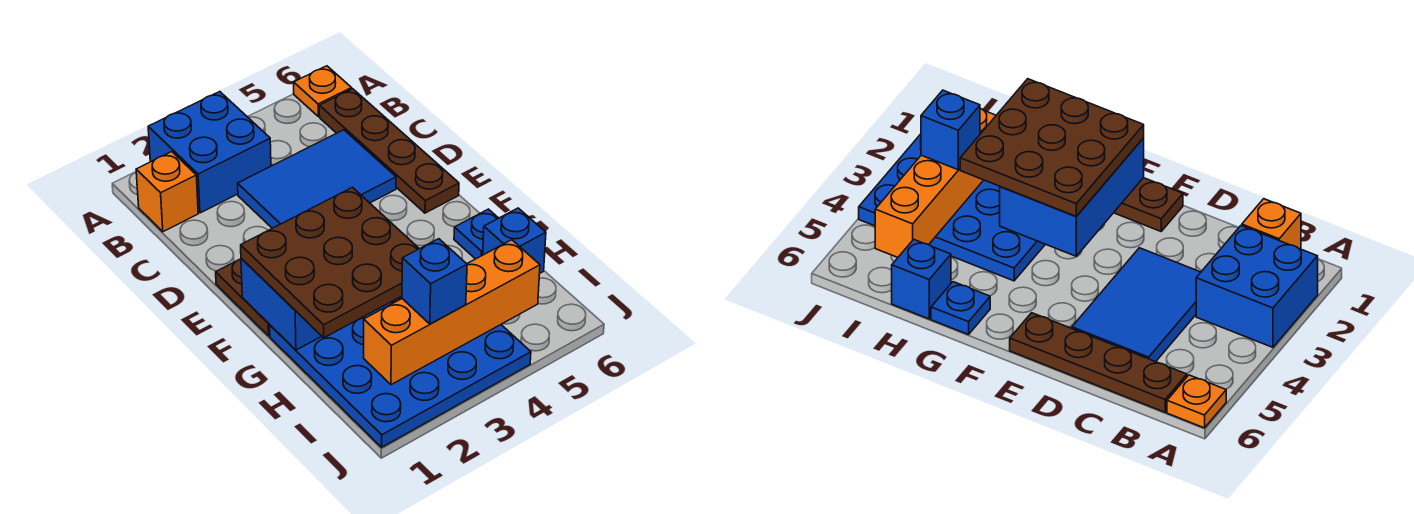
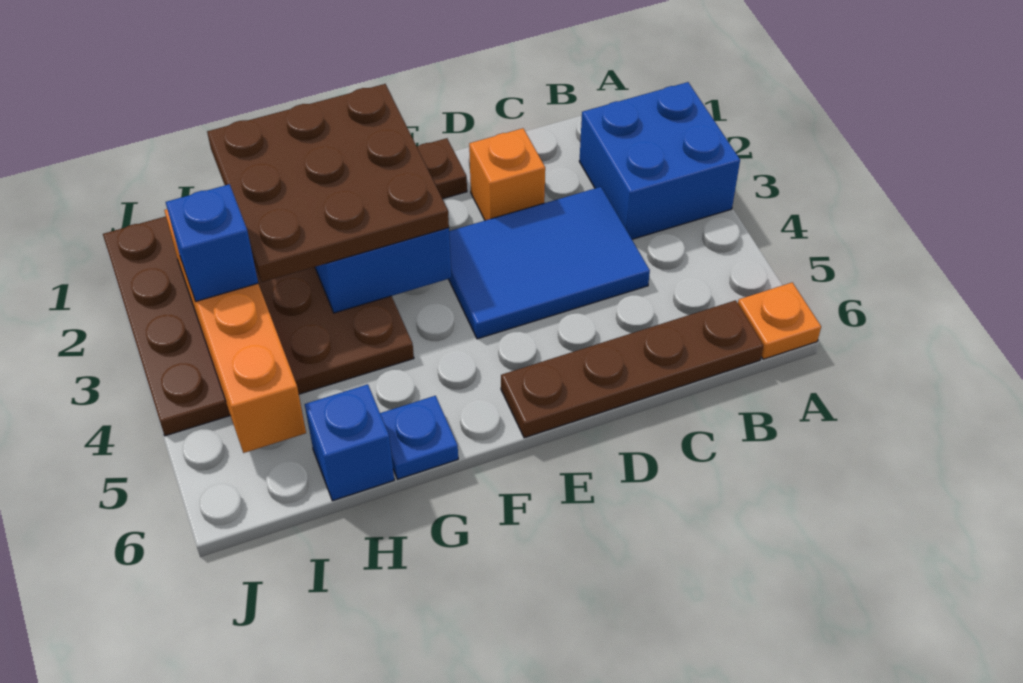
orange 1x1 brick [136,152,198,232] -> orange 1x1 brick moved to [469,128,545,220]
blue 2x3 tile [238,130,396,228] -> blue 2x3 tile turned to [449,187,650,339]
blue 4x4 plate [270,296,531,447] -> brown 4x4 plate [103,216,414,436]

